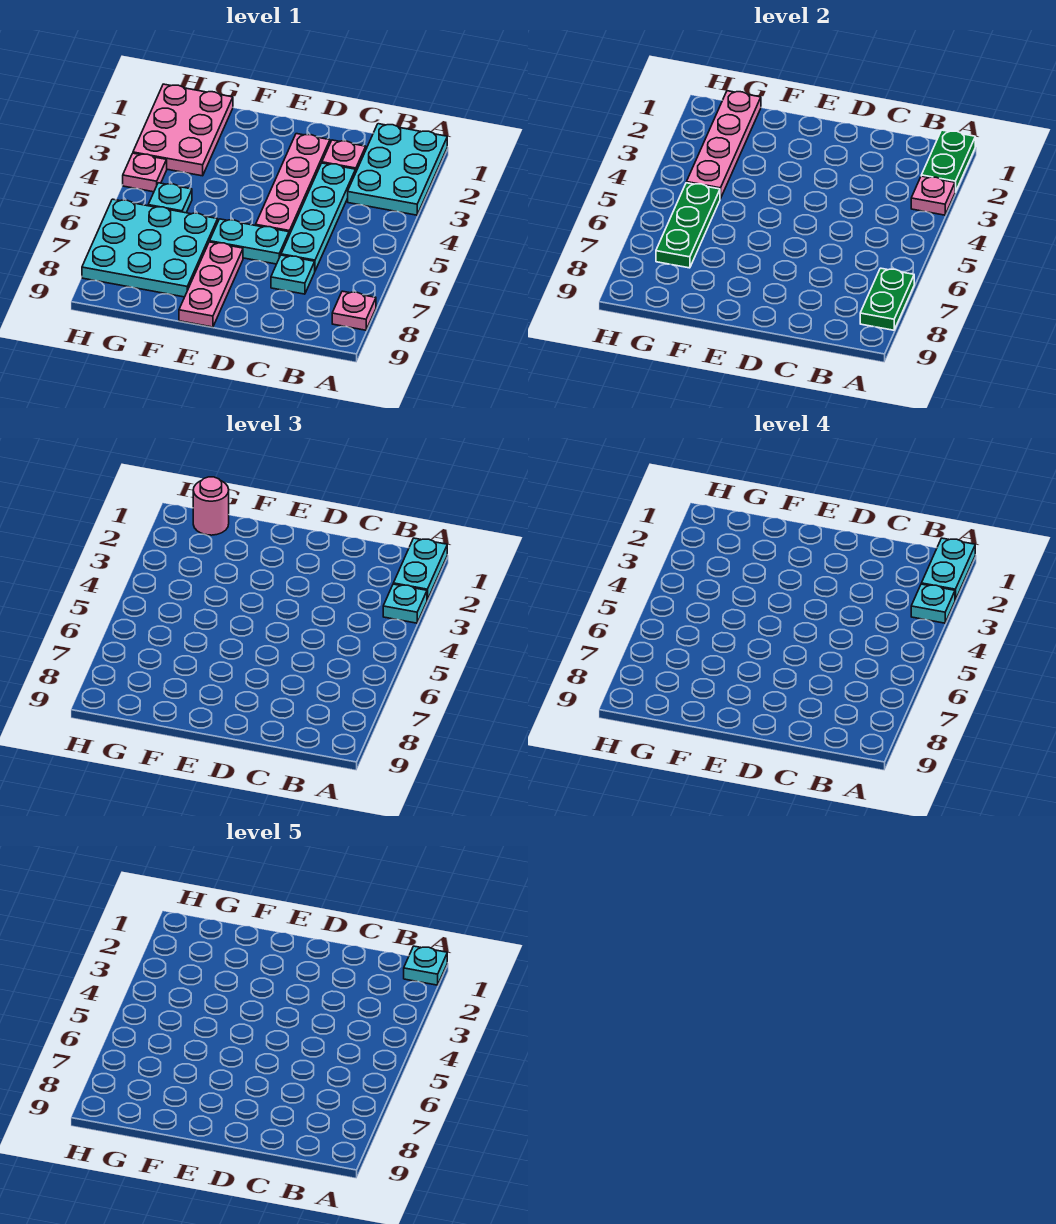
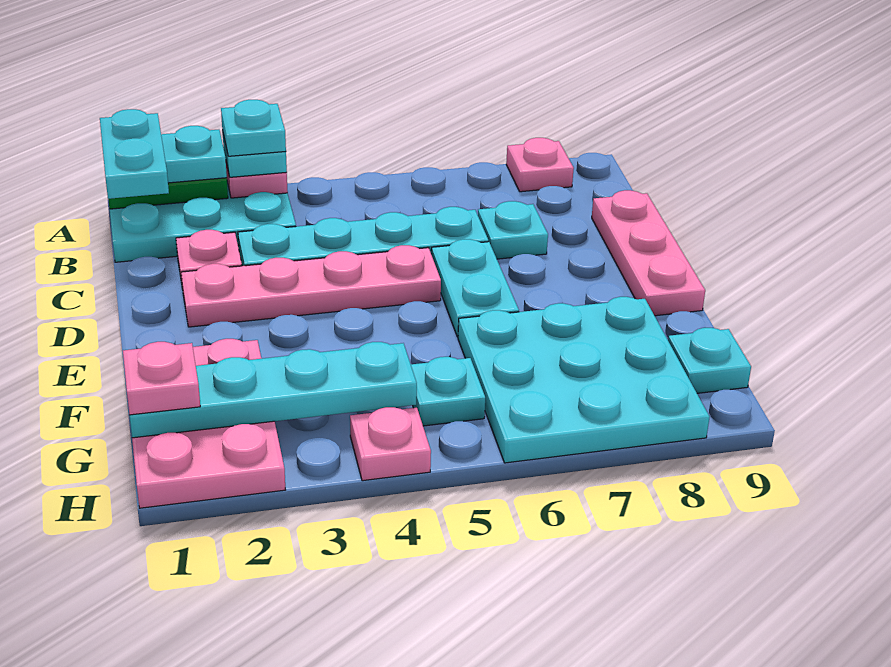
cyan 1x2 plate [921,538,975,600] -> cyan 1x2 plate turned to [100,109,169,199]
cyan 1x1 plate [404,946,447,985] -> cyan 1x1 plate moved to [668,328,751,393]
green 1x2 plate [860,268,914,330] -> none
pink 1x3 plate [179,242,243,327] -> pink 1x3 plate turned to [592,190,705,316]
pink 2x3 plate [133,84,233,176] -> pink 2x3 plate turned to [132,339,285,508]
pink 1x4 plate [687,91,761,199] -> cyan 1x4 plate [130,342,417,438]
pink 1x1 round brick [193,477,229,535] -> pink 1x1 plate [123,342,200,415]
green 1x3 plate [656,183,720,268] -> none

